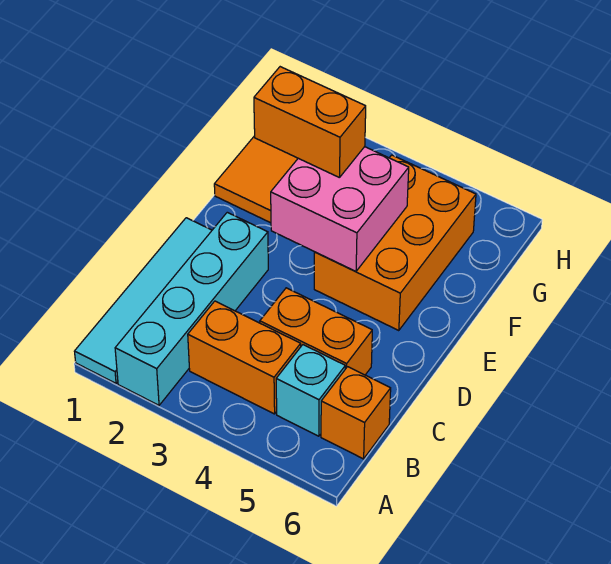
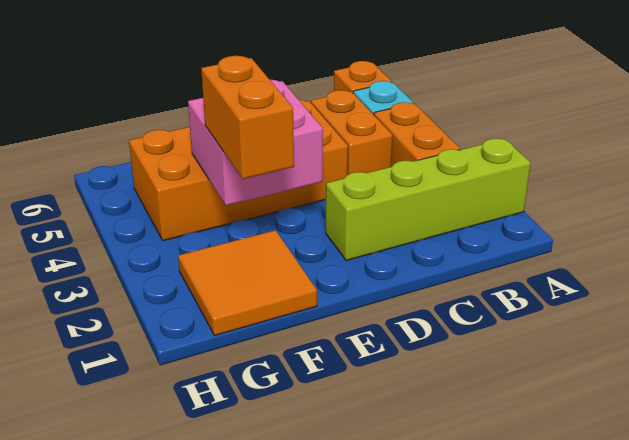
cyan 1x4 tile [74,218,212,383] -> none
cyan 1x4 brick [115,212,268,405] -> lime 1x4 brick [326,138,530,261]
orange 2x3 brick [314,155,476,331] -> orange 2x4 brick [129,100,348,241]

